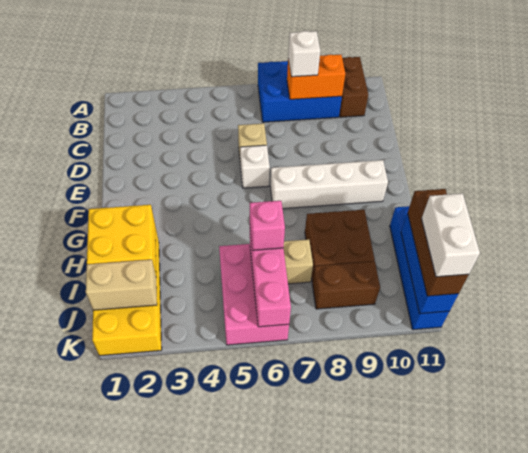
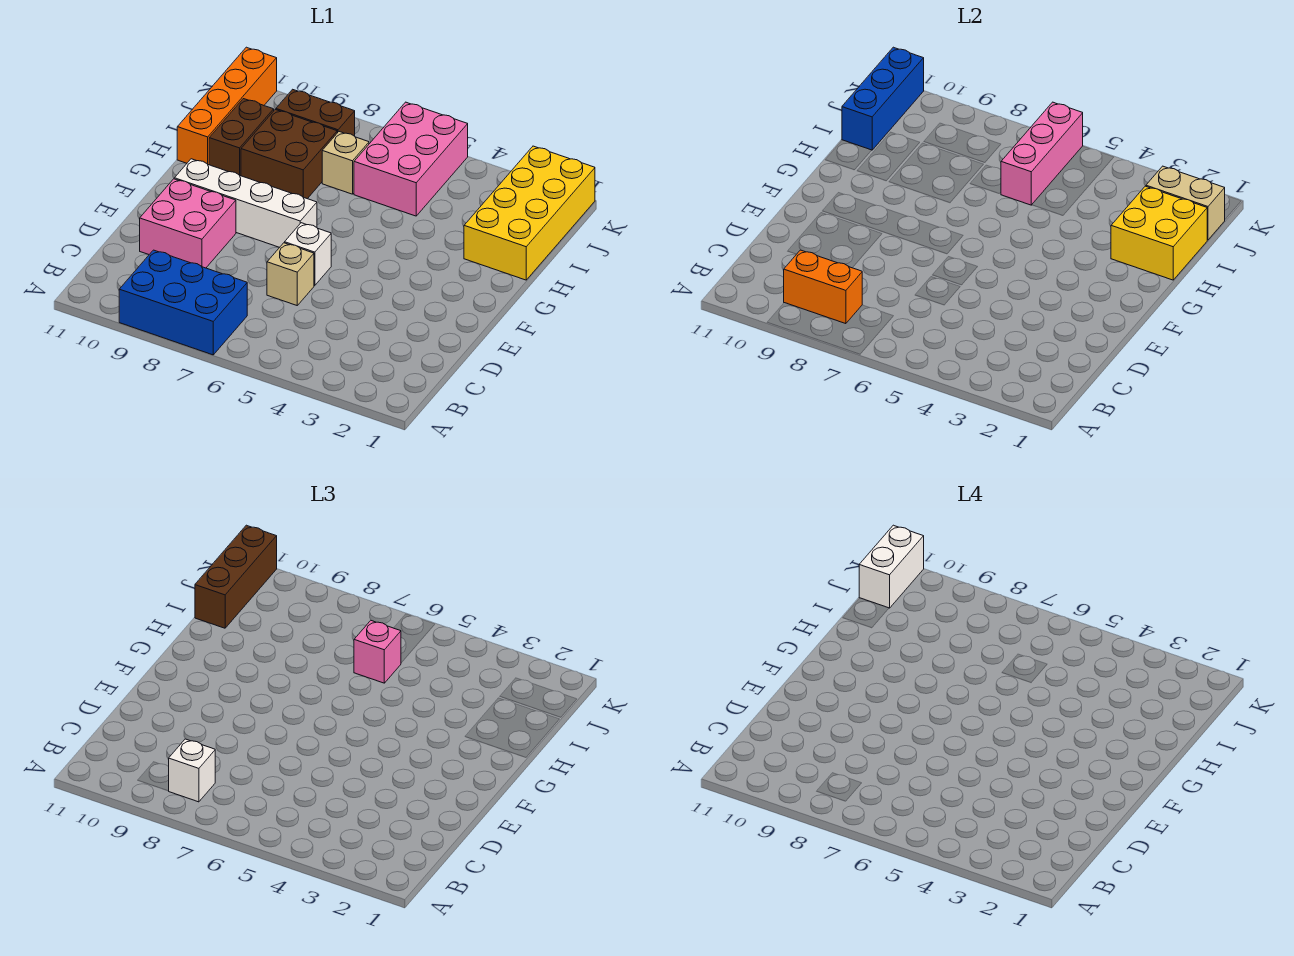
brown 1x2 brick [339,57,368,117] -> brown 1x2 brick moved to [209,99,274,176]
none -> pink 2x2 brick [140,179,236,268]
blue 1x4 brick [390,206,449,330] -> orange 1x4 brick [177,47,277,165]

